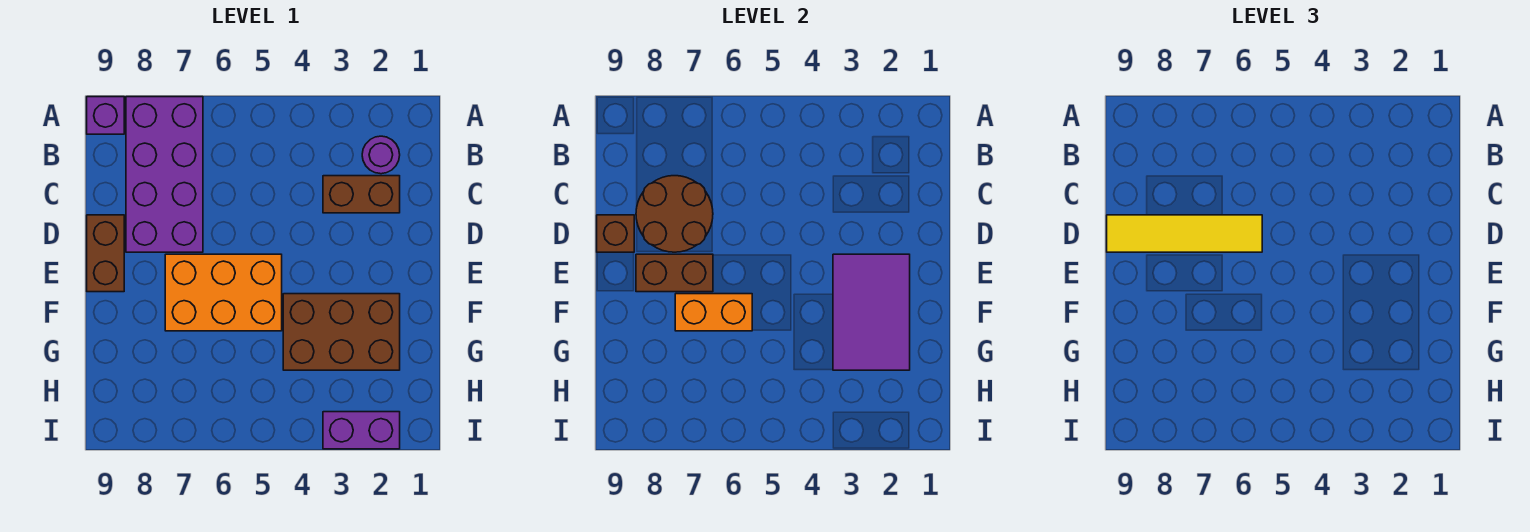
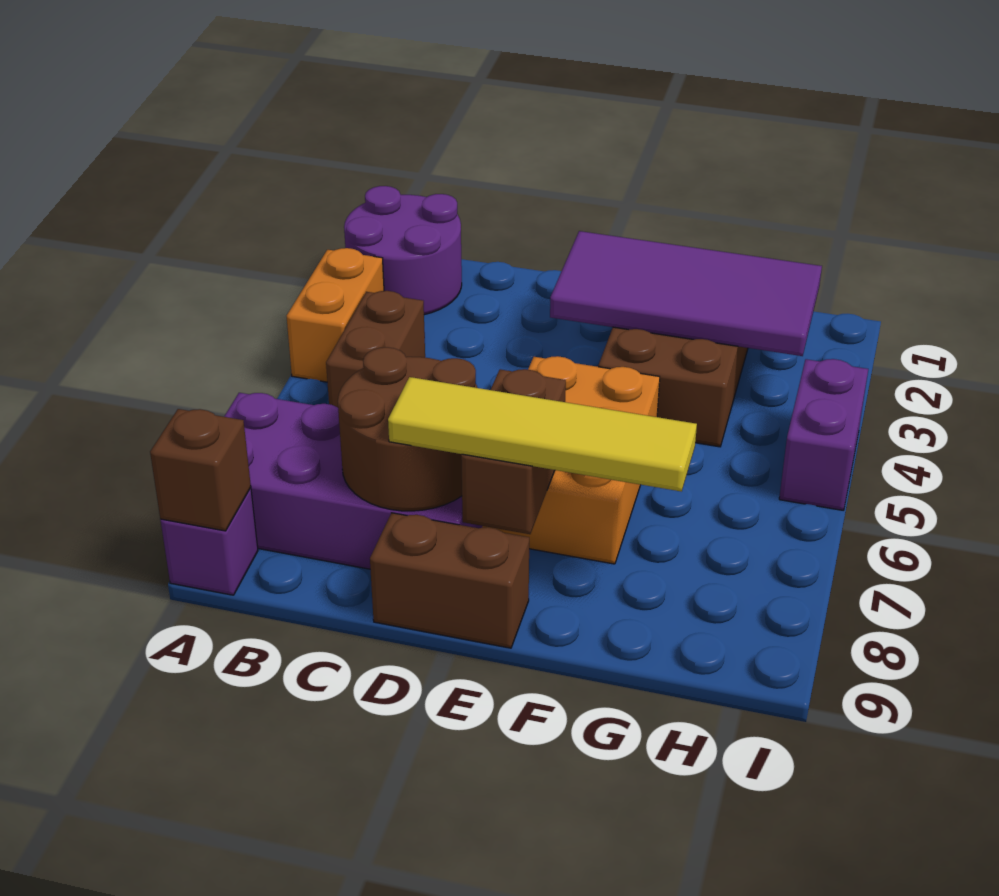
purple 1x1 round brick [362,136,400,174] -> purple 2x2 round brick [344,186,462,315]
brown 1x2 brick [323,176,400,213] -> brown 1x2 brick moved to [326,291,425,407]
yellow 1x4 tile [1107,215,1262,252] -> yellow 1x4 tile turned to [388,377,697,492]
brown 1x1 brick [597,215,634,252] -> brown 1x1 brick moved to [150,409,251,531]
purple 2x3 tile [833,254,910,370] -> purple 2x4 tile [550,231,822,356]
orange 1x2 brick [675,294,752,331] -> orange 1x2 brick moved to [287,248,384,382]
purple 1x2 brick [323,412,400,449] -> purple 1x2 brick moved to [779,359,868,510]

